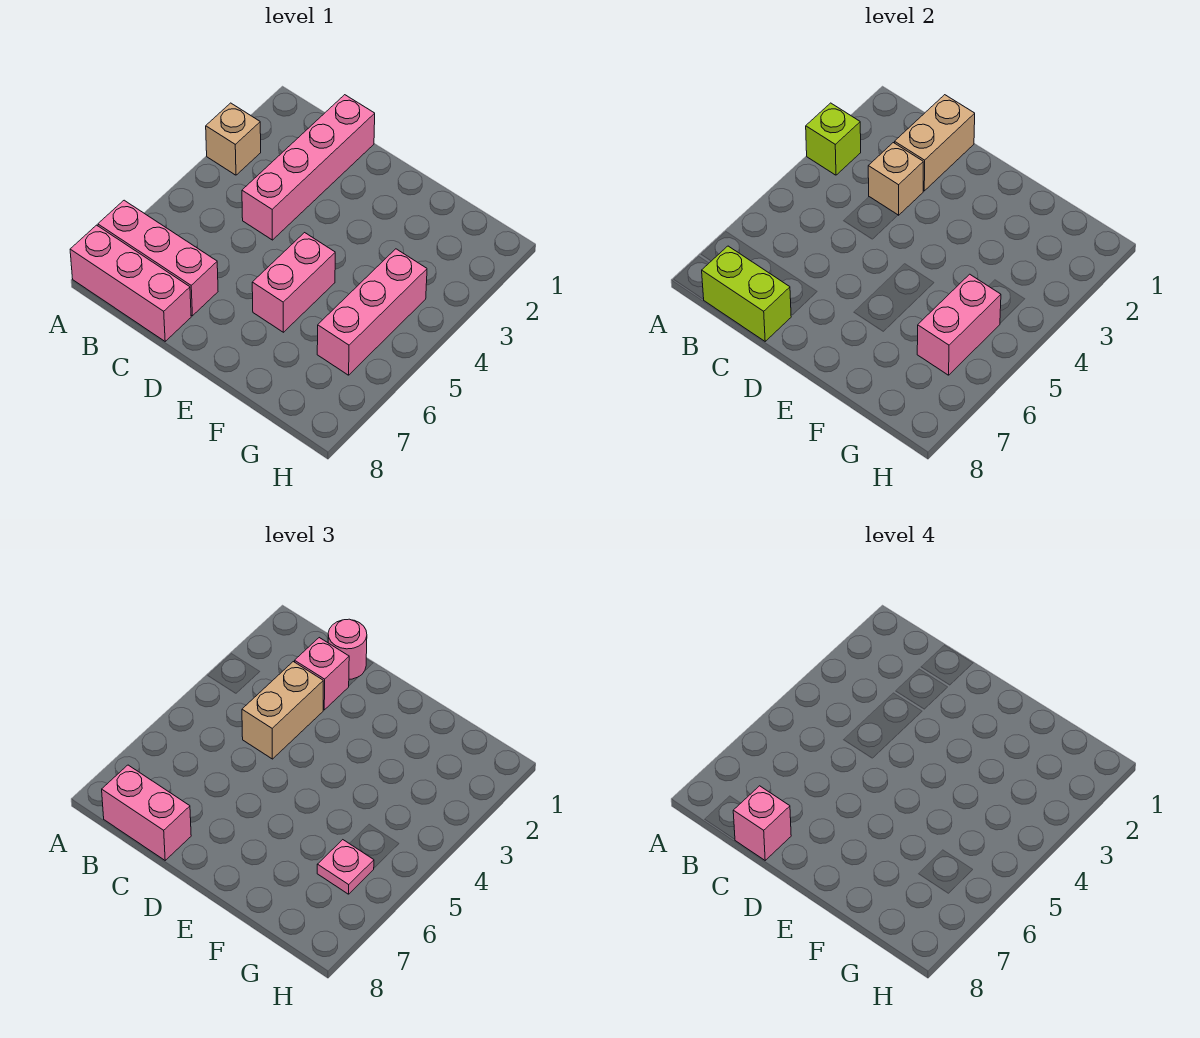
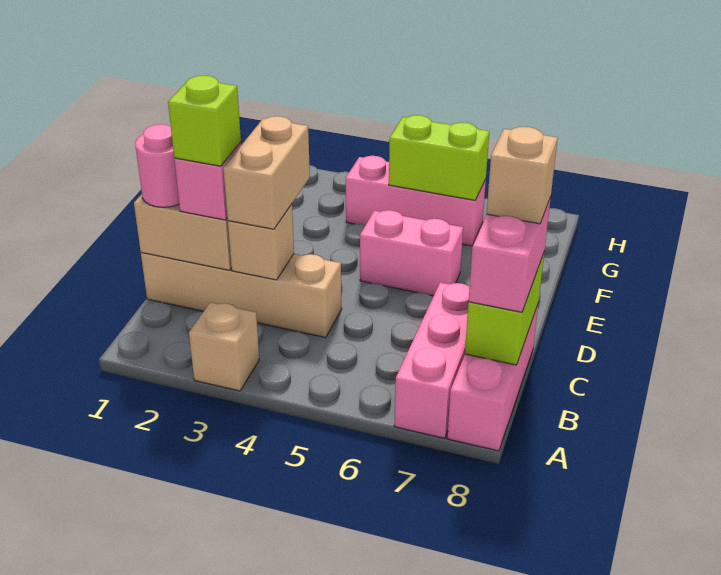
lime 1x1 brick [806,103,861,175] -> lime 1x1 brick moved to [168,76,241,166]
pink 1x4 brick [242,95,375,240] -> tan 1x4 brick [141,253,342,338]
tan 1x2 brick [242,662,323,759] -> tan 1x2 brick turned to [223,116,310,229]
pink 1x1 brick [733,786,791,860] -> tan 1x1 brick [487,127,558,224]
pink 1x2 brick [917,274,1001,375] -> lime 1x2 brick [389,115,489,200]
pink 1x1 plate [317,840,374,894] -> none

